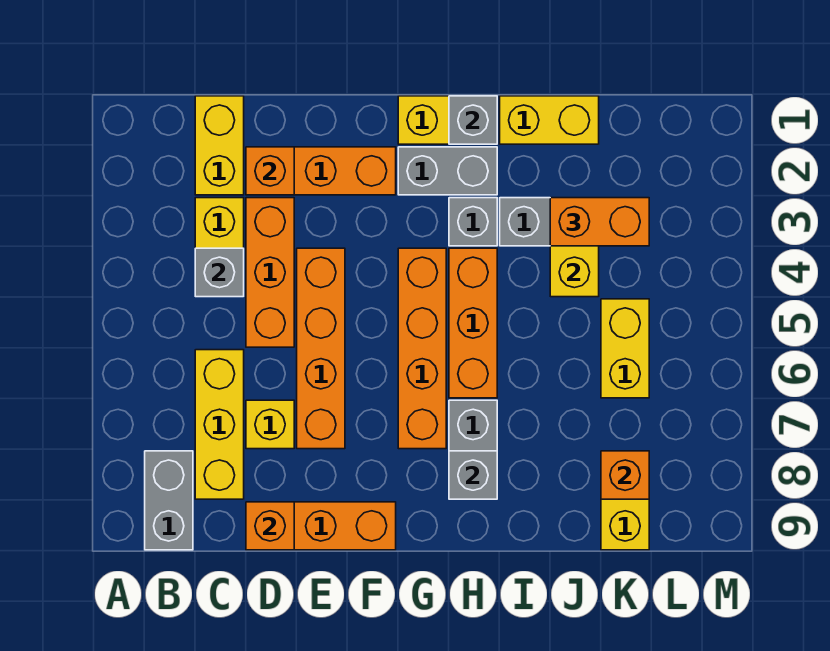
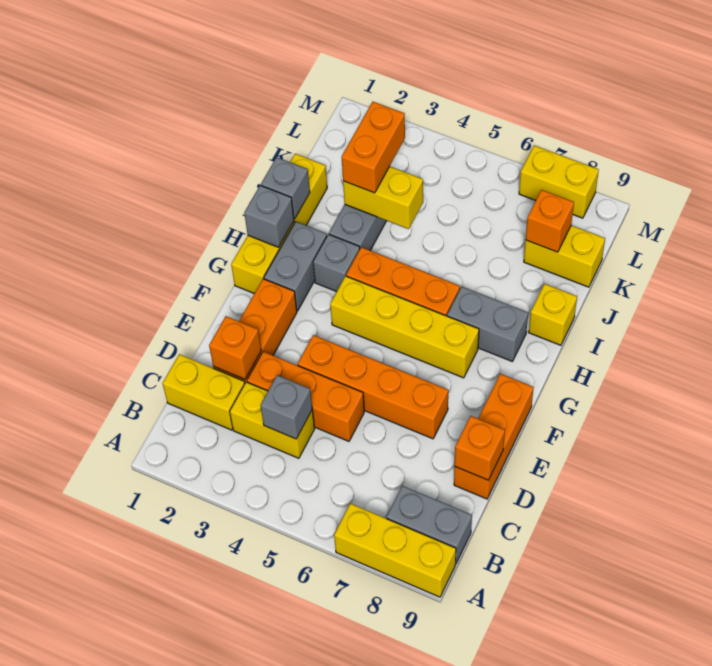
yellow 1x3 brick [195,350,244,499] -> yellow 1x3 brick moved to [334,503,456,597]
yellow 1x1 brick [246,400,294,449] -> yellow 1x1 brick moved to [529,284,577,345]
orange 1x4 brick [398,248,446,449] -> yellow 1x4 brick [330,276,479,378]
grey 1x1 brick [449,451,497,499] -> grey 1x1 brick moved to [261,157,310,219]
yellow 1x2 brick [601,299,649,398] -> yellow 1x2 brick moved to [519,145,599,218]

